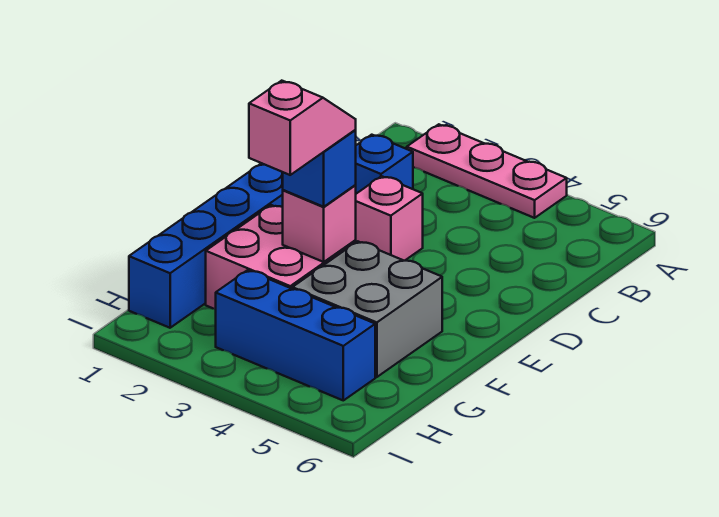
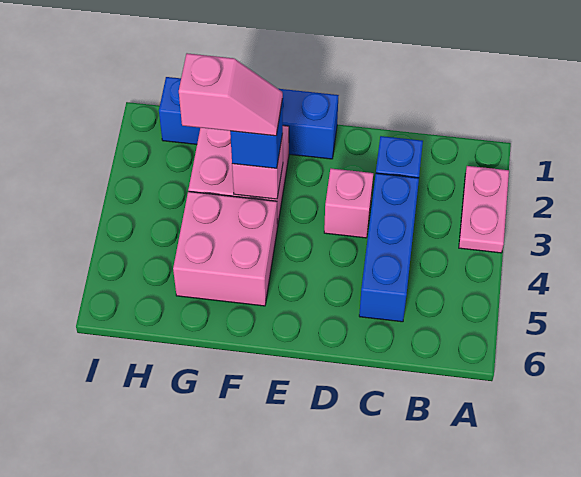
pink 1x3 plate [407,124,567,218] -> pink 1x2 plate [459,166,509,253]
grey 2x2 brick [292,241,442,377] -> pink 2x2 brick [173,192,277,306]
blue 1x3 brick [216,270,375,400] -> blue 1x3 brick moved to [359,173,419,322]

